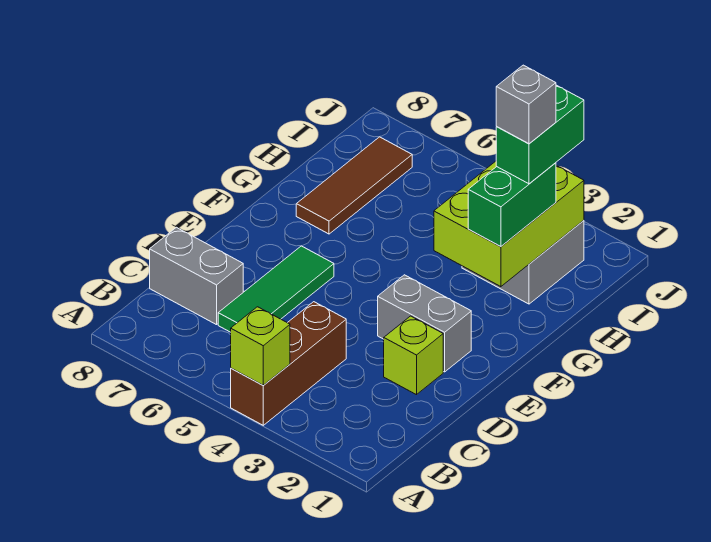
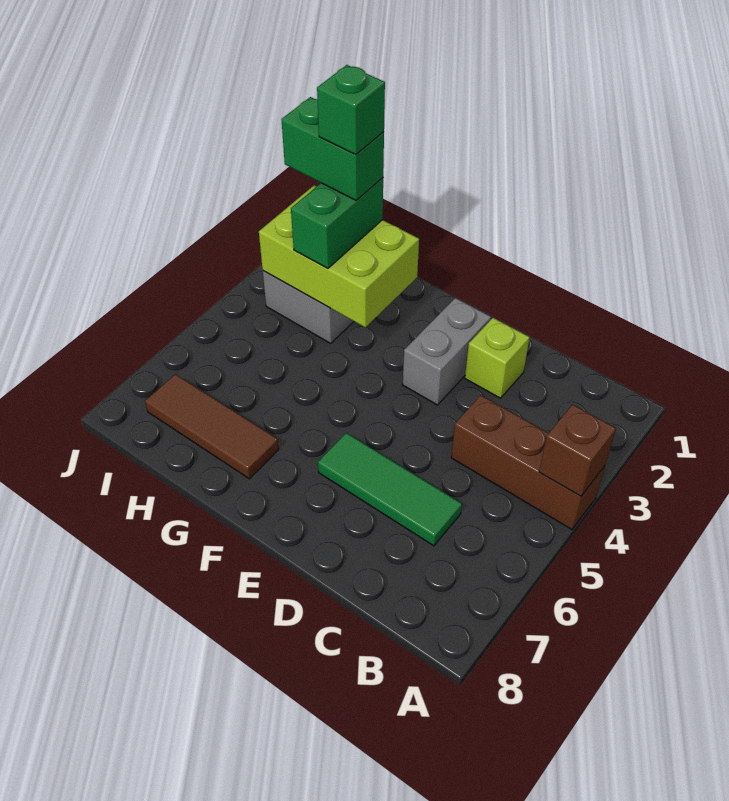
lime 1x1 brick [231,307,290,385] -> brown 1x1 brick [539,404,616,496]
grey 1x2 brick [150,227,243,325] -> none
green 1x2 brick [468,163,556,246] -> green 1x2 brick turned to [291,178,383,269]
grey 1x1 brick [496,65,556,144] -> green 1x1 brick [317,65,385,155]

